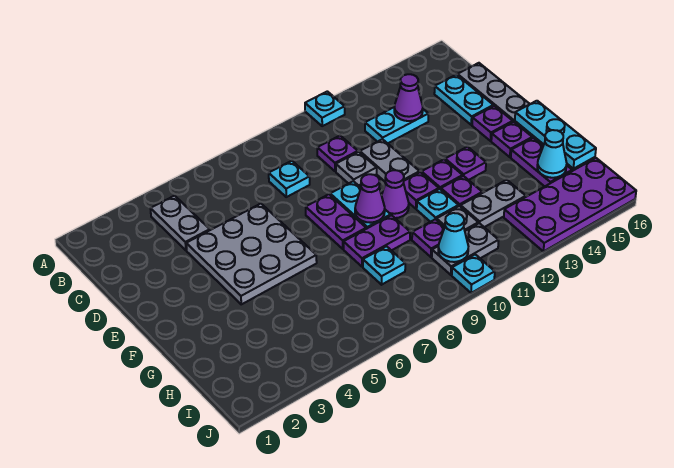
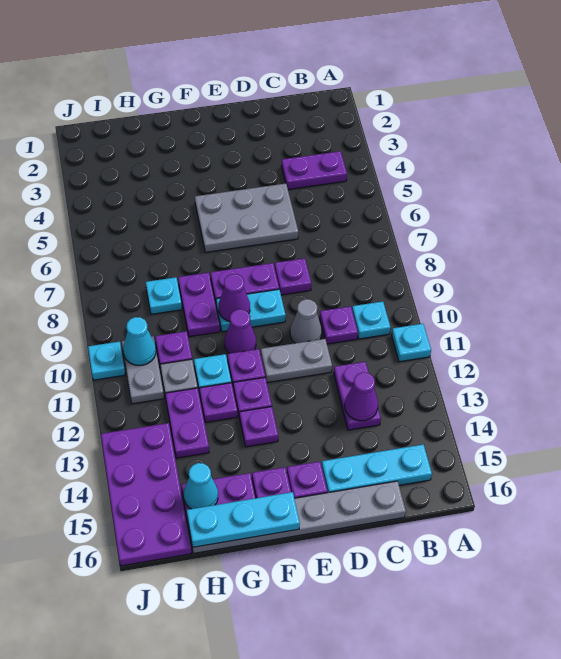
grey 1x2 plate [150,196,210,250] -> purple 1x2 plate [281,151,347,189]
cyan 1x1 plate [269,161,310,197] -> cyan 1x1 plate moved to [352,301,390,339]
cyan 1x2 plate [365,107,428,143] -> purple 1x2 plate [334,362,381,430]
cyan 1x2 plate [434,75,493,125] -> cyan 1x3 plate [322,444,432,493]
grey 3x3 plate [186,204,317,304] -> grey 2x3 plate [195,183,298,252]
none -> purple 1x1 plate [275,258,311,295]
grey 1x1 plate [336,152,377,186] -> grey 1x1 cone [290,299,322,343]
grey 1x2 plate [461,180,526,227] -> purple 1x2 plate [165,388,209,458]

